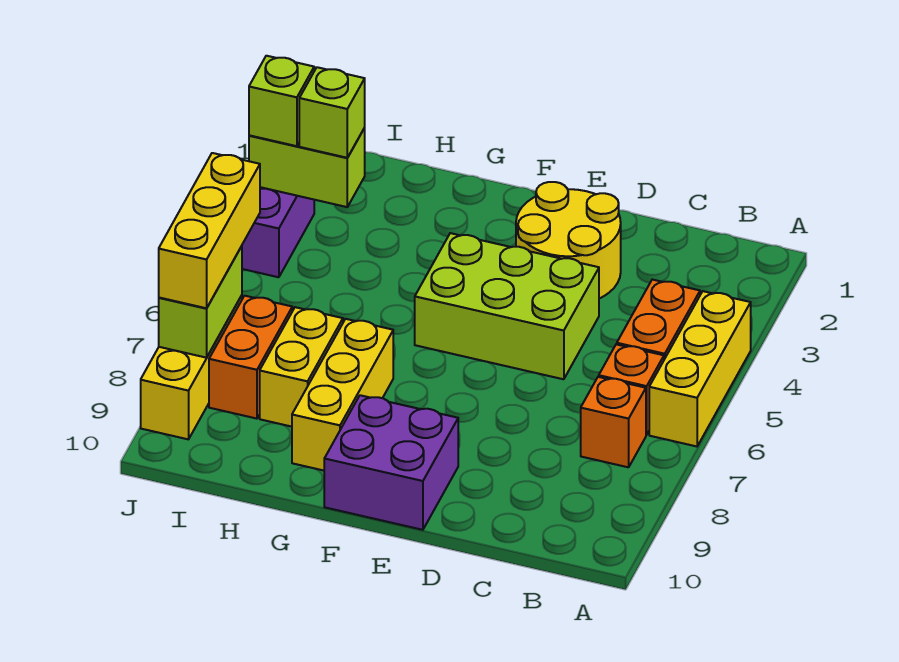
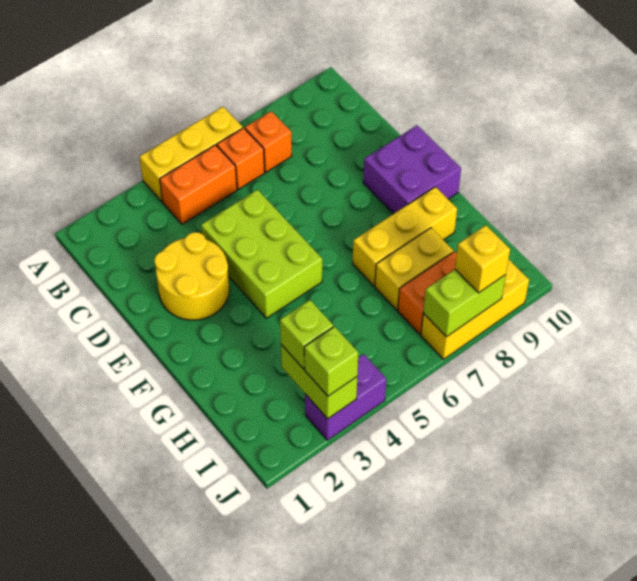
yellow 1x3 brick [159,153,260,308] -> yellow 1x1 brick [455,225,510,293]

